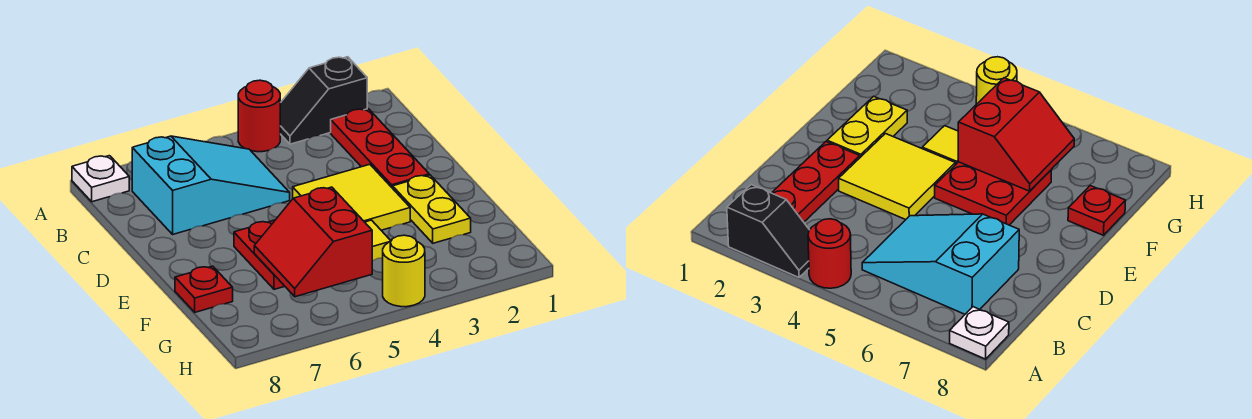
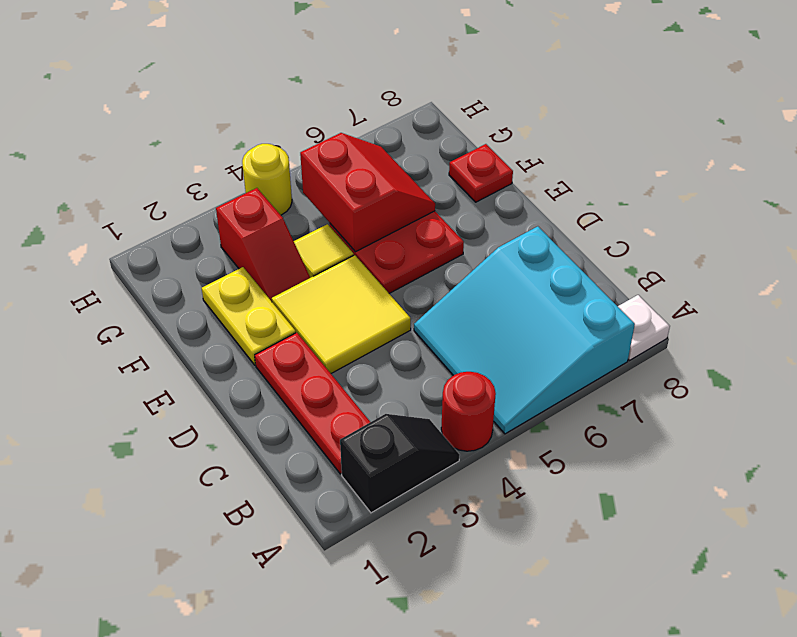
cyan 2x3 slope [132,136,290,234] -> cyan 3x3 slope [414,226,635,434]
none -> red 1x2 slope [216,188,310,301]

